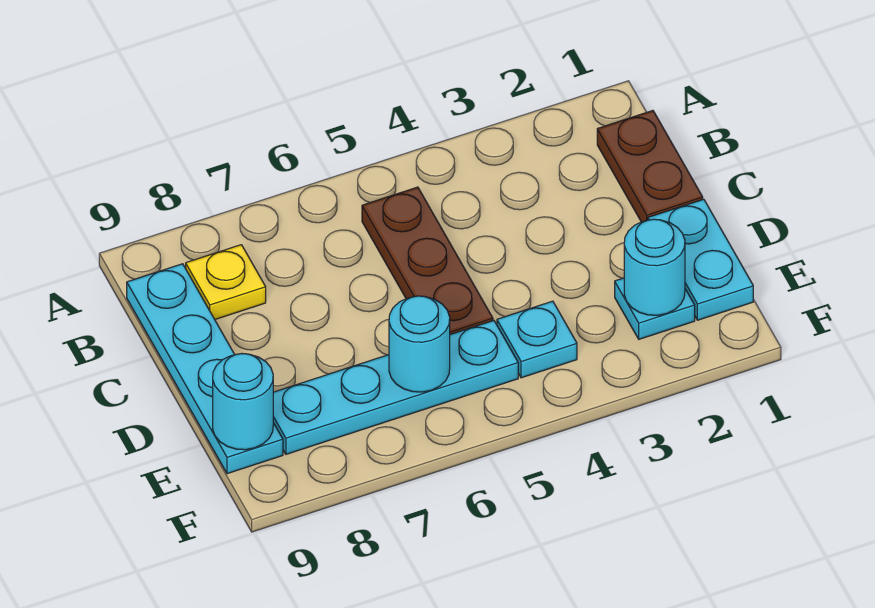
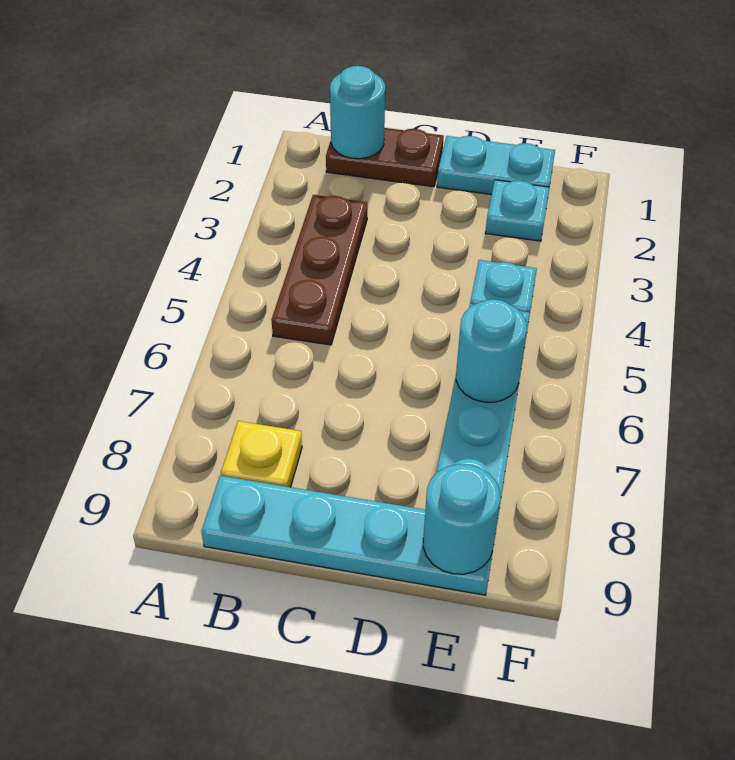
brown 1x3 plate [362,187,493,334] -> brown 1x3 plate turned to [272,195,367,345]
cyan 1x1 round brick [624,219,685,315] -> cyan 1x1 round brick moved to [330,66,385,159]

